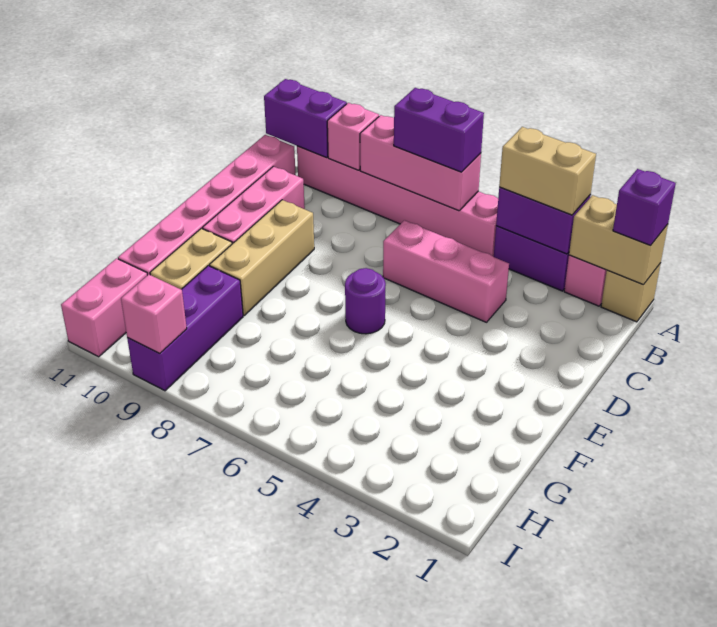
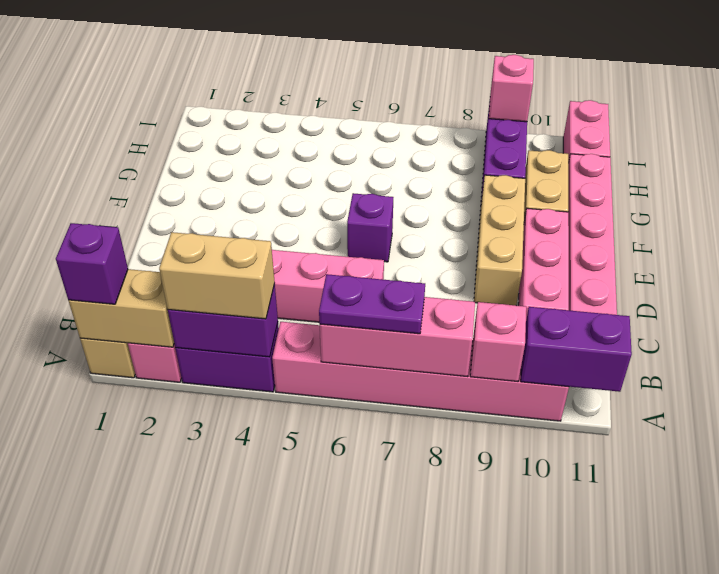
purple 1x2 brick [394,88,484,172] -> purple 1x2 plate [319,274,425,334]
purple 1x1 round brick [345,268,386,334] -> purple 1x1 brick [347,193,393,262]

